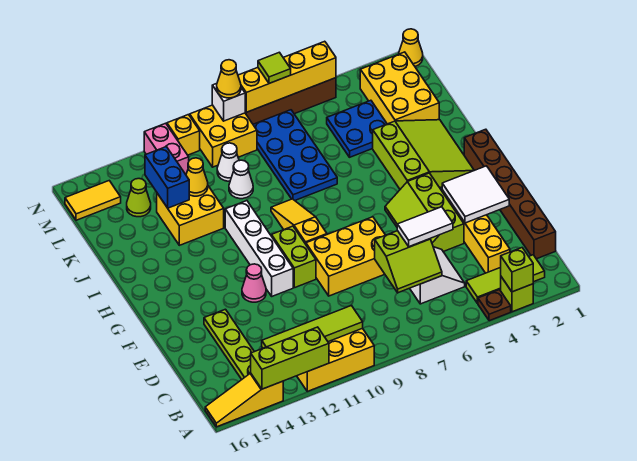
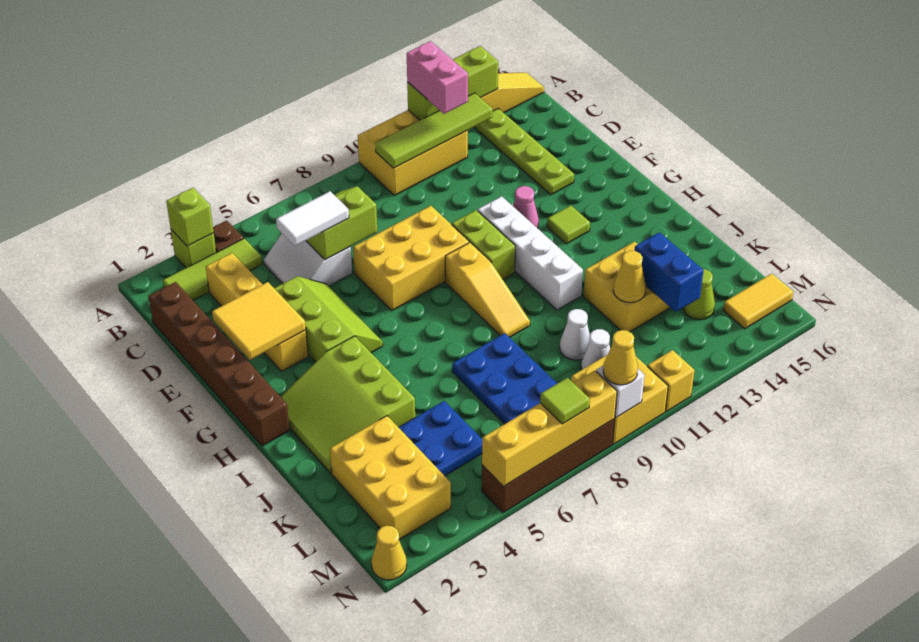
white 2x2 tile [442,166,509,223] -> yellow 2x2 tile [212,282,306,360]
none -> lime 1x1 tile [547,206,590,244]
pink 1x2 brick [144,123,189,174] -> pink 1x2 brick moved to [407,41,468,114]

